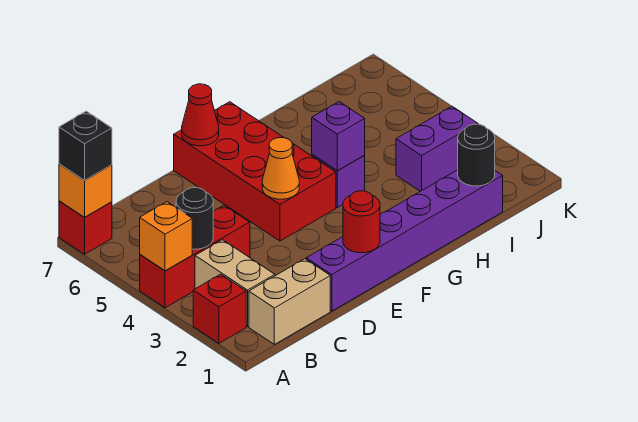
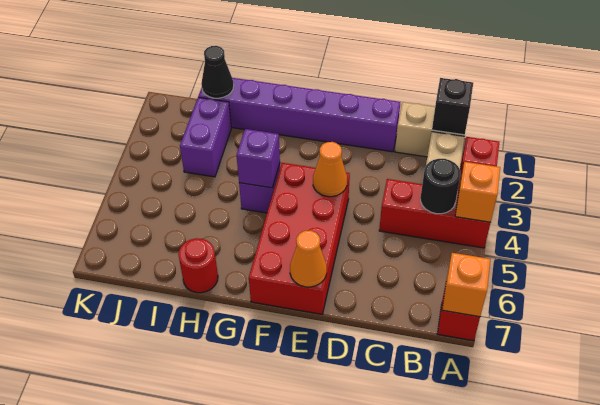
black 1x1 brick [59,111,112,181] -> black 1x1 brick moved to [432,78,473,135]
red 1x1 round brick [343,191,380,253] -> red 1x1 round brick moved to [178,238,218,293]
red 1x1 cone [182,84,219,146] -> orange 1x1 cone [290,230,327,287]
black 1x1 round brick [458,124,495,186] -> black 1x1 cone [201,46,234,98]
purple 1x2 brick [396,106,478,191] -> purple 1x2 brick turned to [180,97,231,177]

